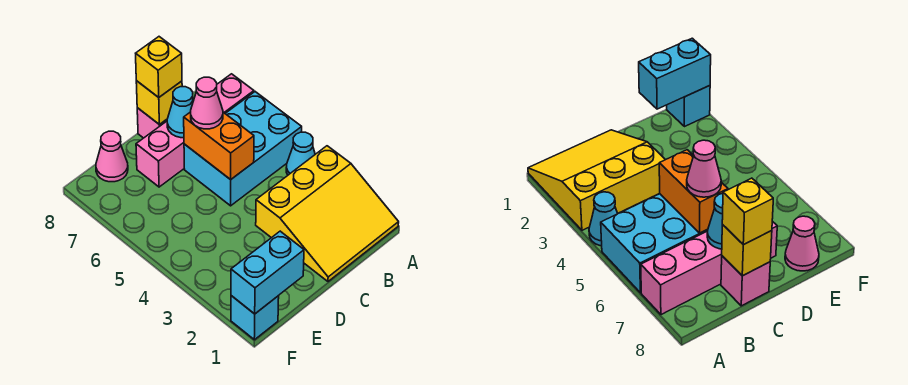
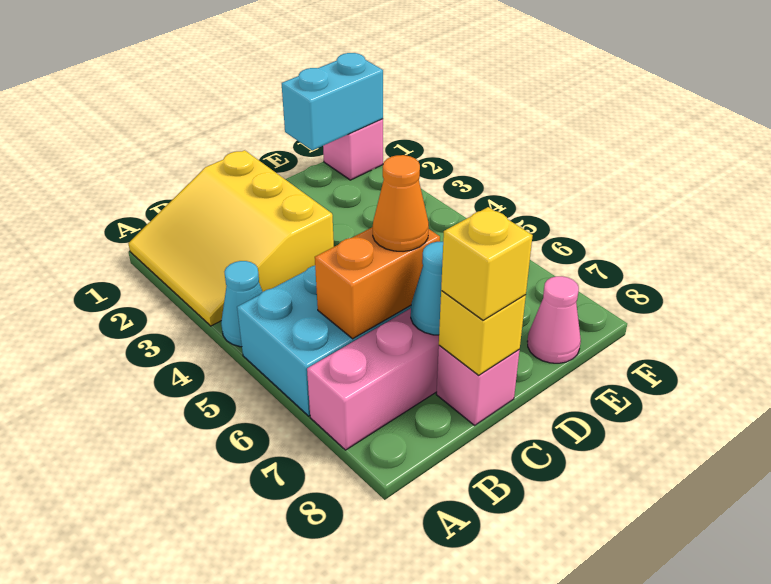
yellow 3x3 slope [256,146,399,281] -> yellow 3x3 slope turned to [128,150,334,326]
orange 1x2 brick [184,112,254,180] -> orange 1x2 brick turned to [315,227,440,339]
pink 1x1 cone [191,77,223,129] -> orange 1x1 cone [373,155,429,251]
cyan 1x1 brick [231,296,279,340] -> pink 1x1 brick [323,119,383,180]

